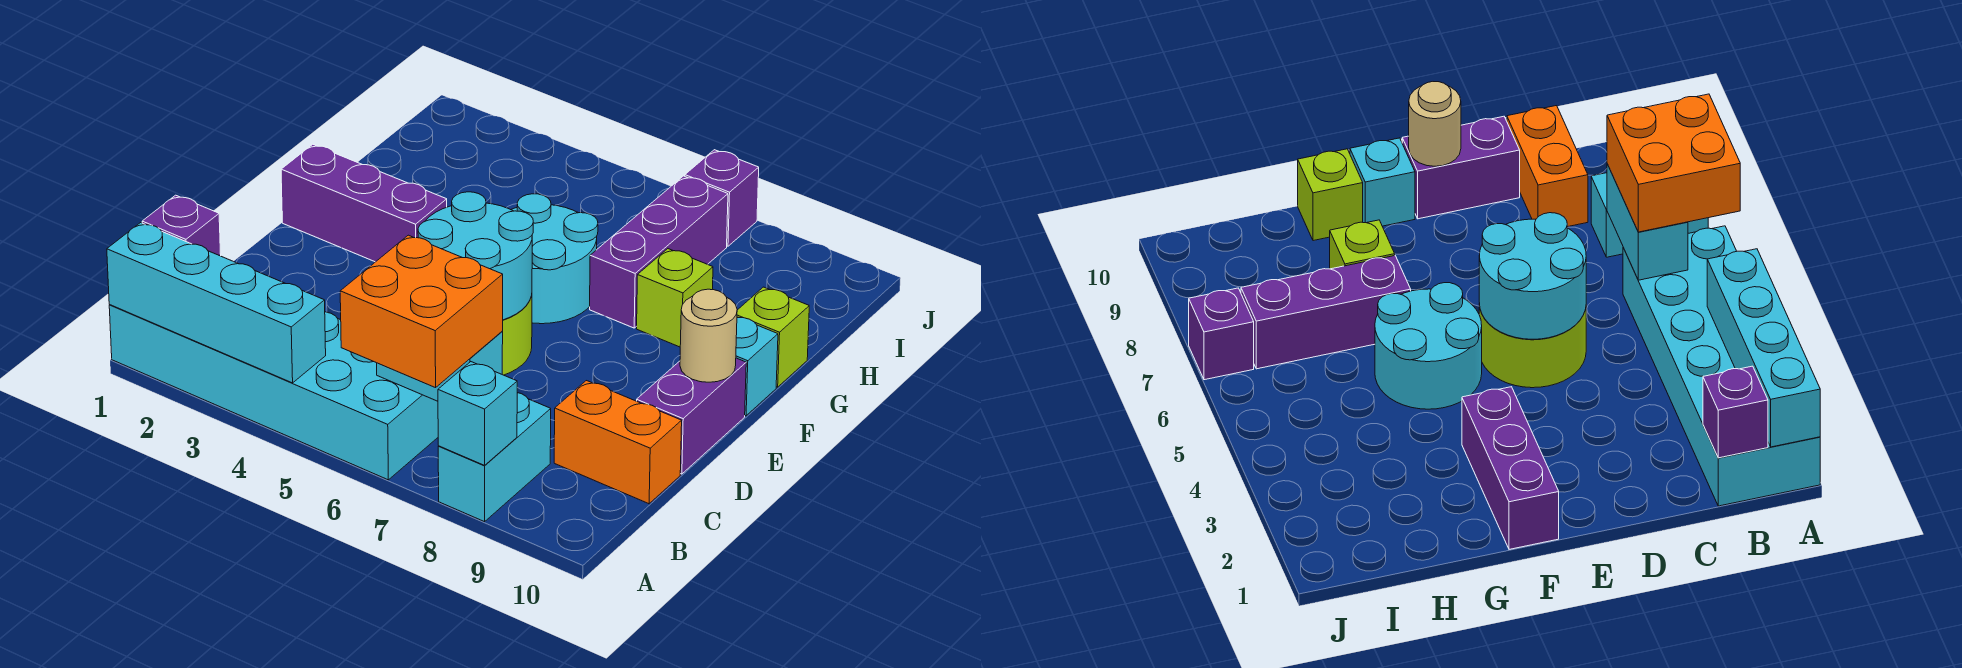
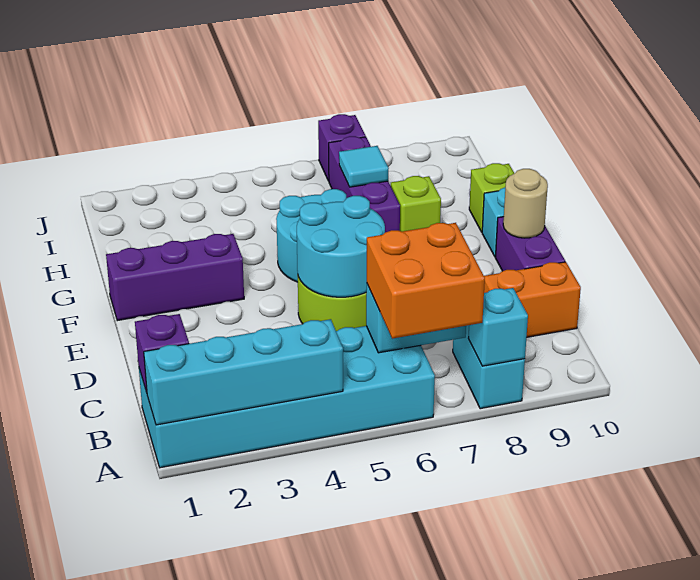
none -> cyan 1x1 tile [339,146,389,187]

